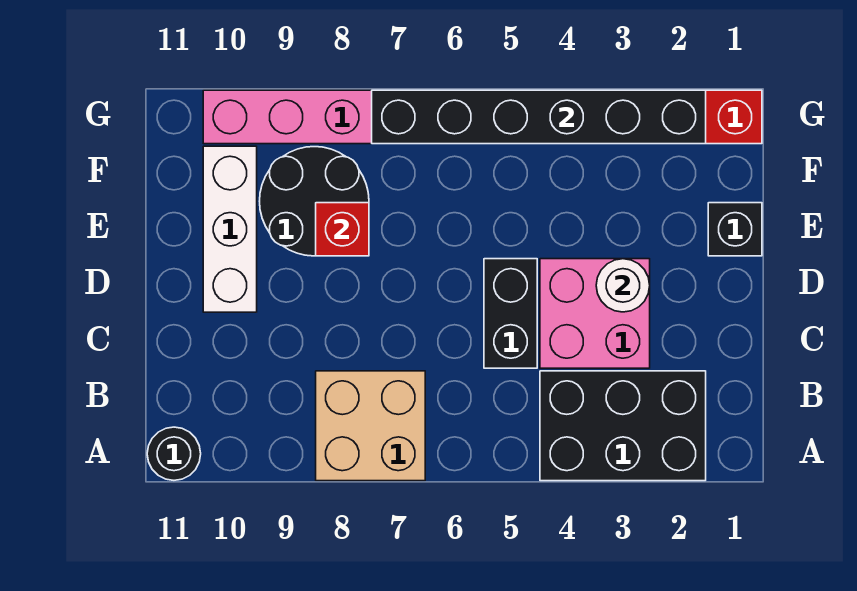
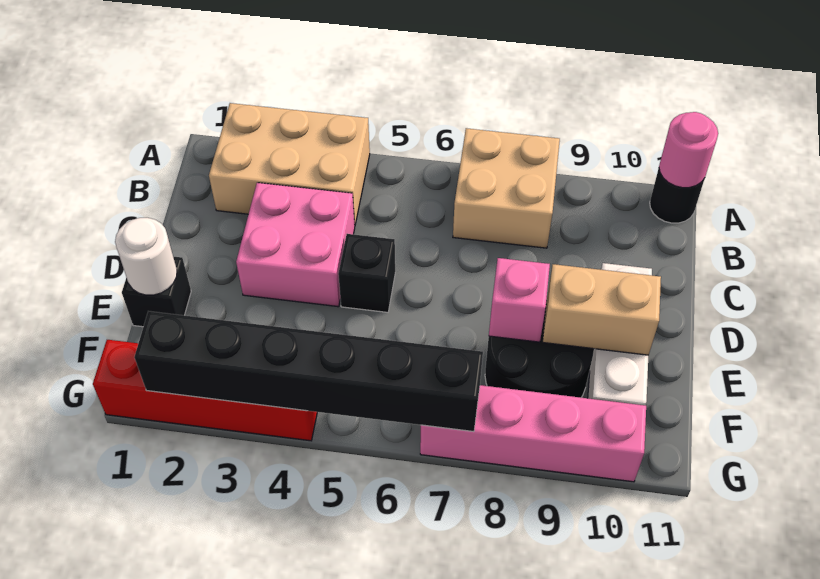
black 2x3 brick [540,371,706,481] -> tan 2x3 brick [209,103,370,225]
none -> pink 1x1 round brick [659,112,718,188]
black 1x2 brick [484,259,537,368] -> black 1x1 brick [338,234,395,312]
white 1x1 round brick [596,259,650,312] -> white 1x1 round brick moved to [115,218,177,295]
red 1x1 brick [316,203,369,256] -> pink 1x1 brick [489,258,550,342]
none -> tan 1x2 brick [543,264,661,355]

